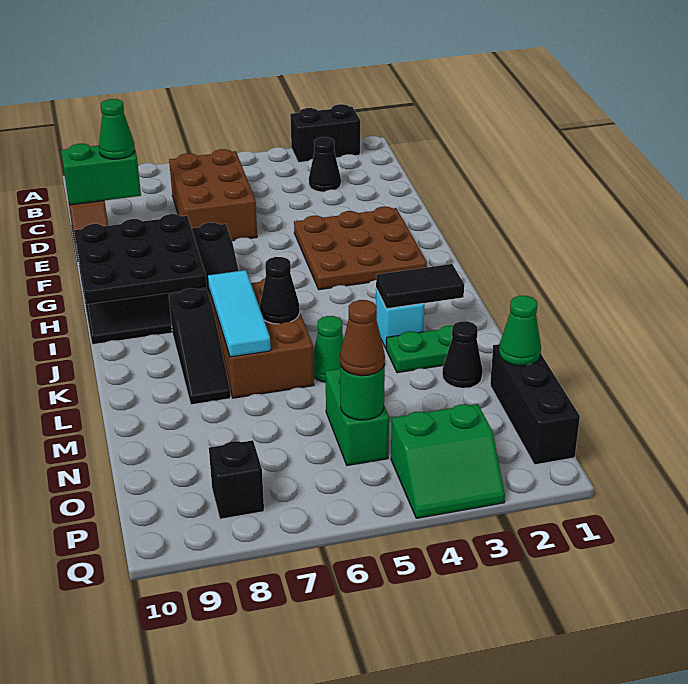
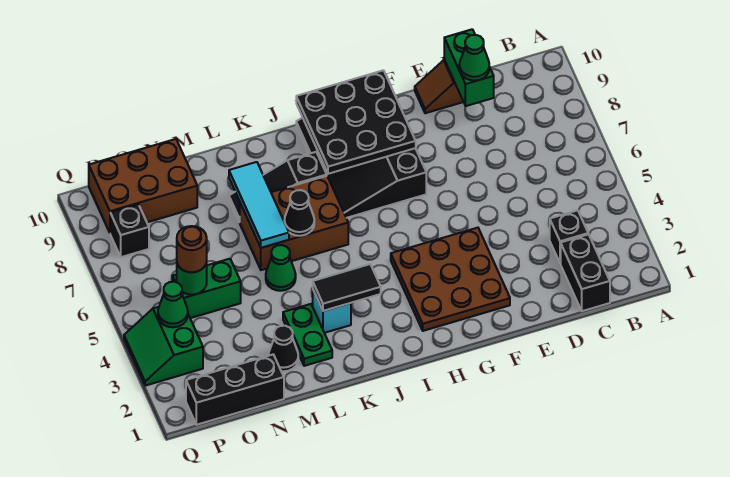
black 1x2 brick [290,104,360,163] -> black 1x2 brick moved to [561,234,610,311]
black 1x1 cone [309,137,341,192] -> black 1x1 brick [550,210,588,263]
brown 2x3 brick [169,149,257,241] -> brown 2x3 brick moved to [89,139,197,233]
cyan 1x3 tile [208,270,271,357] -> cyan 1x3 tile turned to [229,162,289,248]
black 1x2 tile [376,264,464,309] -> black 1x2 tile turned to [313,264,381,311]
green 1x1 cone [499,296,541,366] -> green 1x1 cone moved to [158,282,188,327]
brown 1x1 cone [340,300,385,376] -> brown 1x1 round brick [177,226,207,272]

